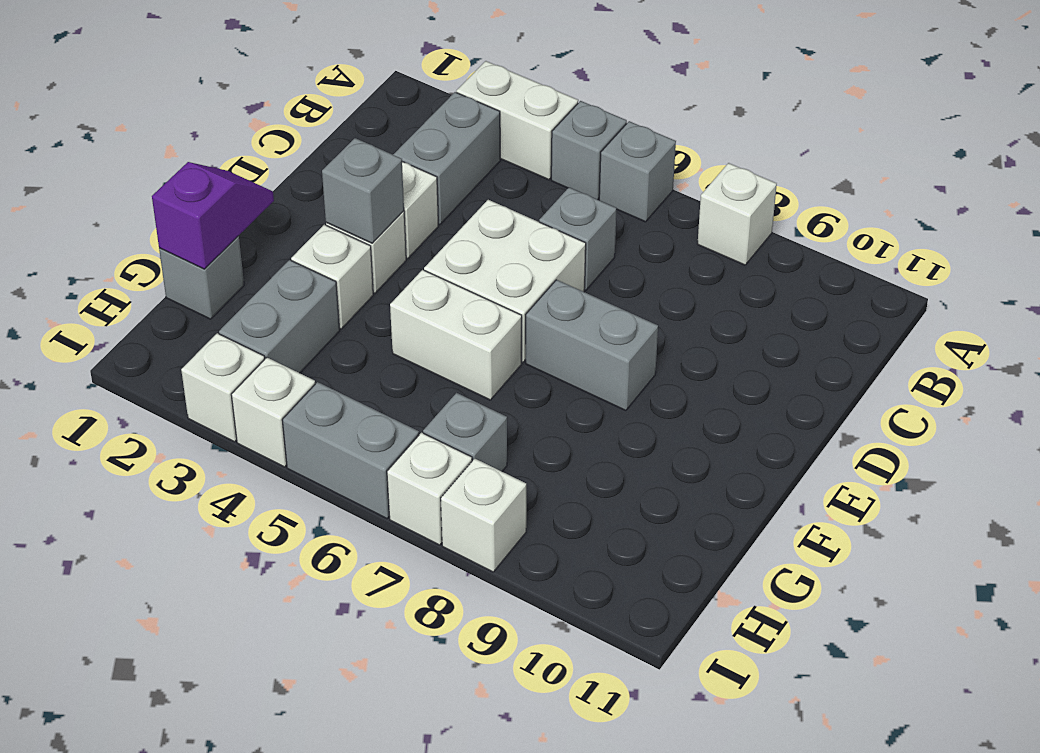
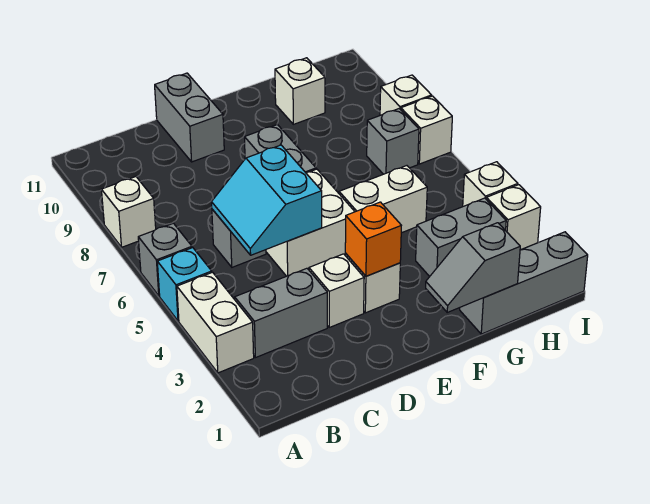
grey 1x1 brick [551,101,627,200] -> cyan 1x1 brick [157,248,212,321]
none -> cyan 2x2 slope [212,145,322,255]
grey 1x1 brick [322,138,404,243] -> orange 1x1 brick [345,202,401,276]
purple 1x2 slope [152,162,274,269] -> grey 1x2 slope [426,223,520,312]
white 1x1 brick [291,225,373,329] -> white 1x1 brick moved to [275,58,325,124]
white 1x2 brick [390,270,522,400] -> white 1x2 brick turned to [339,166,427,233]
grey 1x1 brick [159,236,244,319] -> grey 1x3 brick [460,232,588,334]
grey 1x2 brick [282,382,419,519] -> grey 1x2 brick moved to [155,73,224,162]

